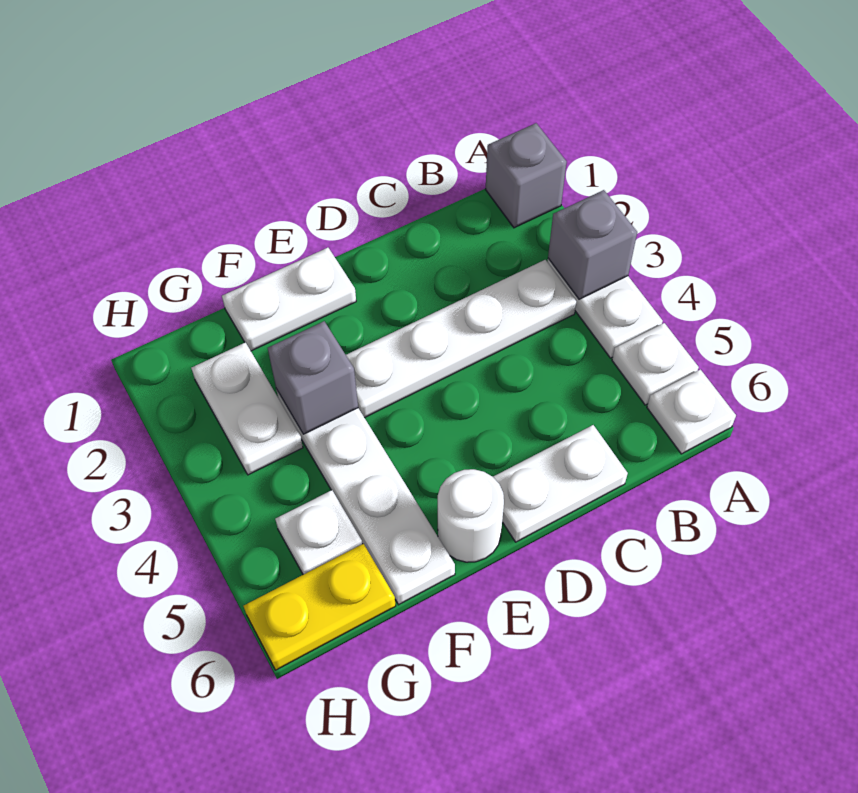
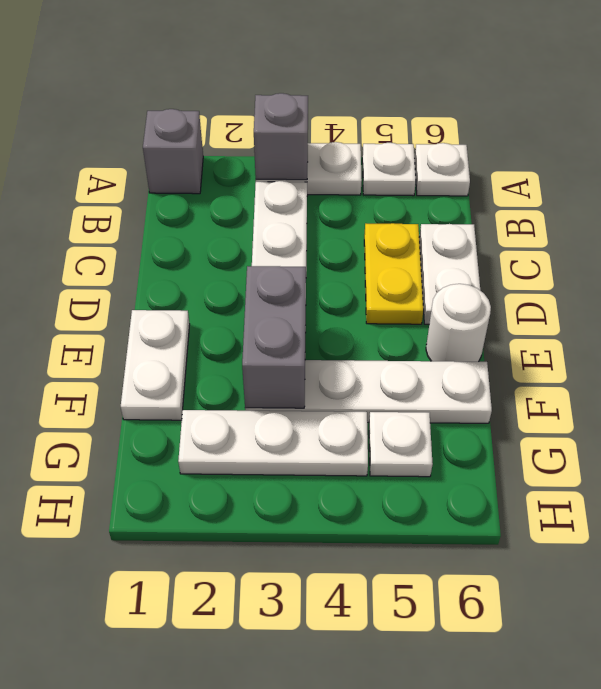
grey 1x1 brick [268,321,358,434] -> grey 1x2 brick [242,266,306,408]
white 1x2 plate [191,342,303,475] -> white 1x3 plate [178,410,368,476]
yellow 1x2 plate [244,544,396,670] -> yellow 1x2 plate moved to [364,223,423,324]

